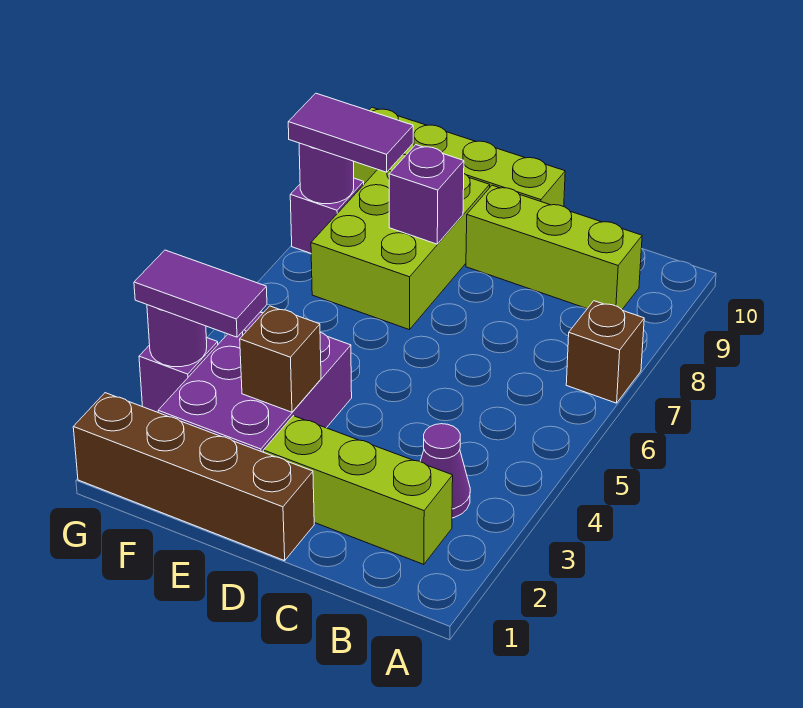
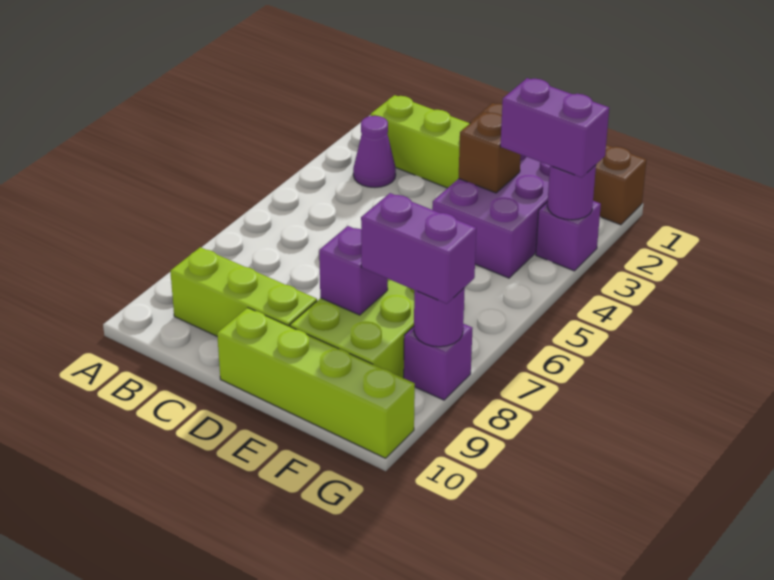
brown 1x1 brick [566,301,644,403] -> none
purple 1x2 tile [134,250,267,337] -> purple 1x2 brick [500,78,609,178]
purple 1x2 tile [288,93,413,172] -> purple 1x2 brick [361,193,476,304]

